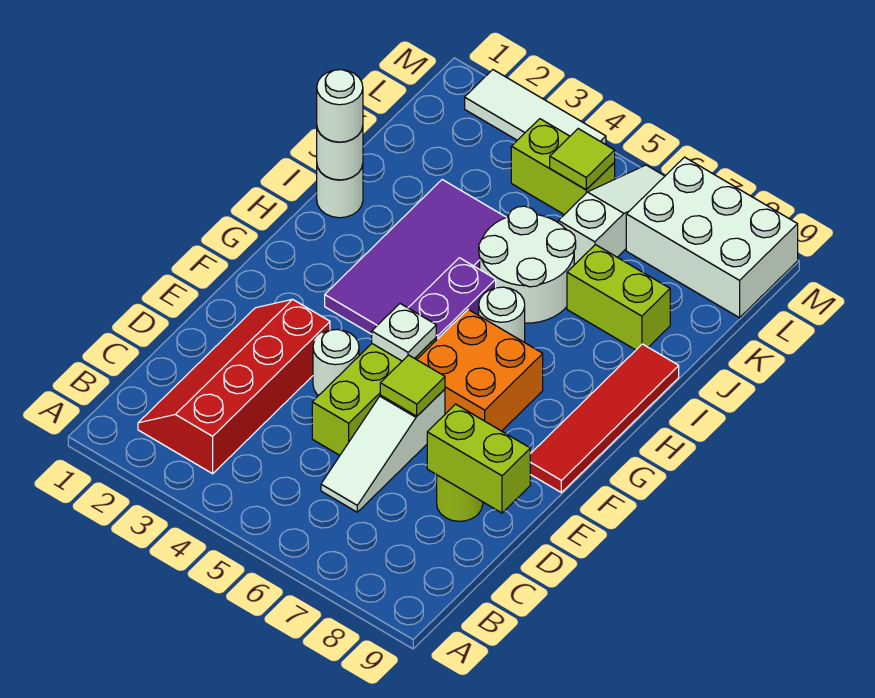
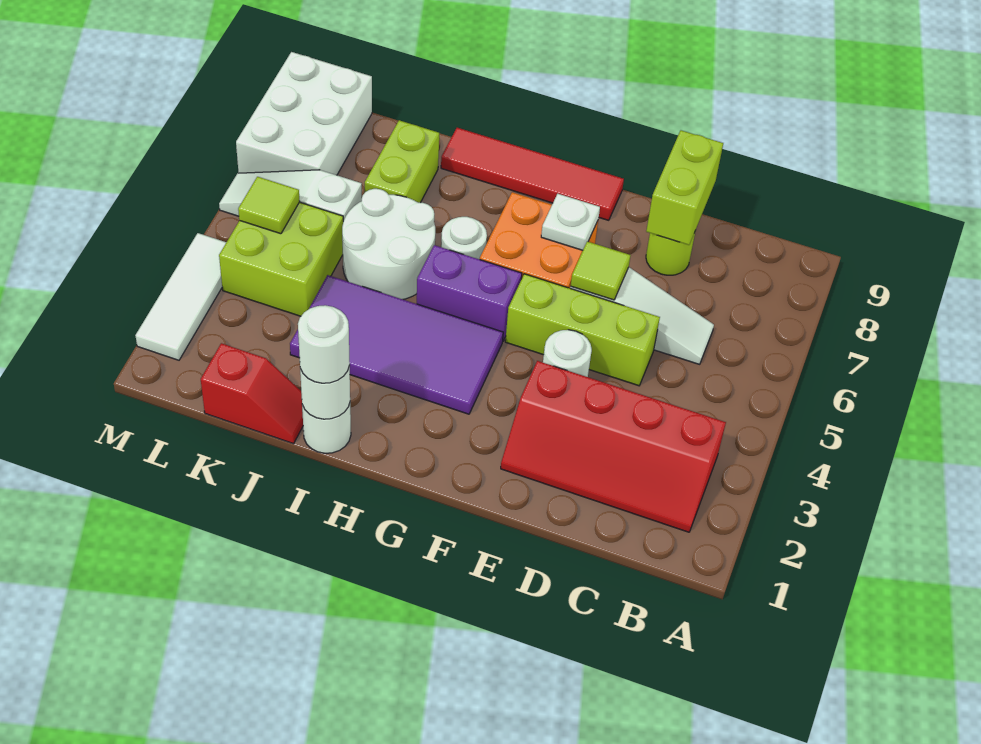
white 1x1 plate [372,304,436,361] -> white 1x1 plate moved to [541,194,600,250]
none -> red 1x2 slope [201,343,303,444]
lime 1x2 brick [511,119,615,215] -> lime 2x2 brick [219,202,343,316]

